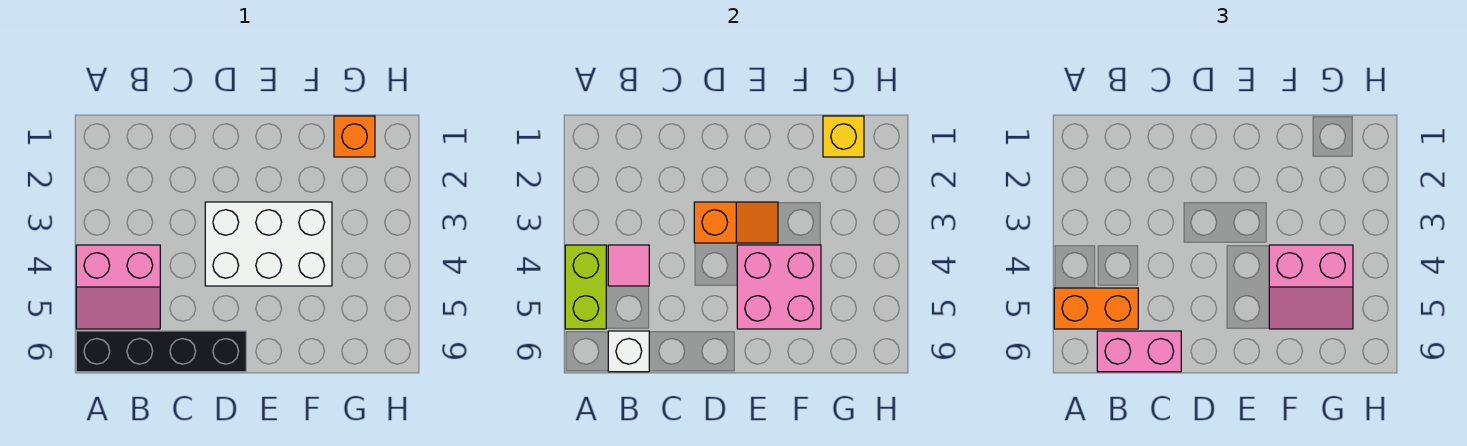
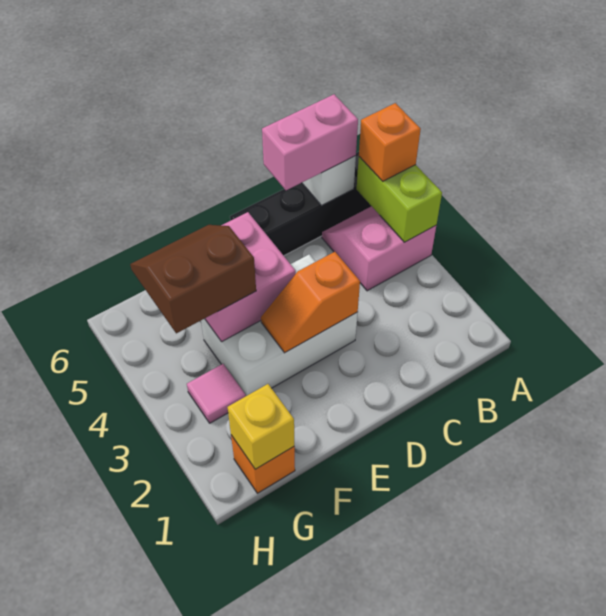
orange 1x2 brick [1054,288,1138,329] -> orange 1x1 brick [359,103,421,181]
pink 1x1 tile [608,245,649,286] -> pink 1x1 tile moved to [187,364,246,423]
pink 2x2 slope [1269,245,1353,329] -> brown 2x2 slope [130,225,256,333]

